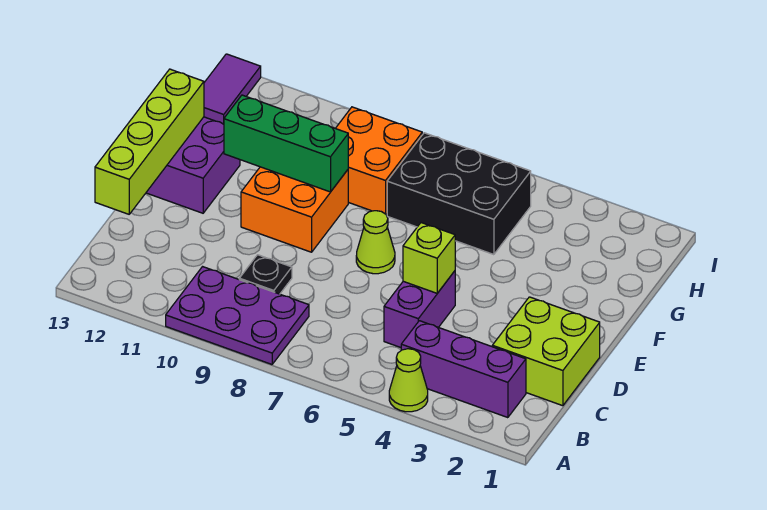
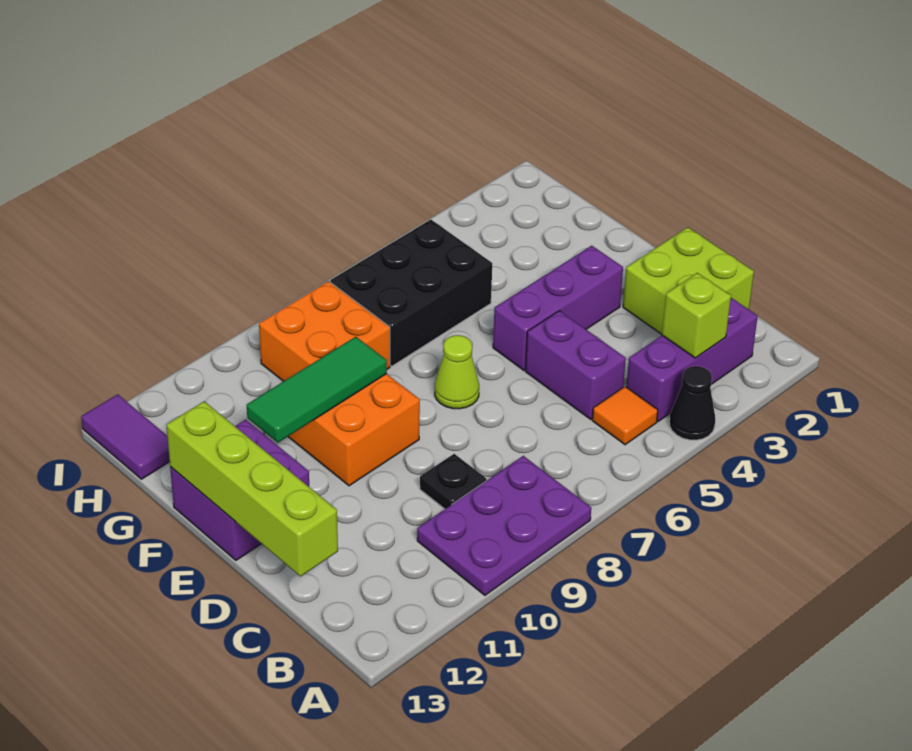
lime 1x1 cone [389,349,428,412] -> black 1x1 cone [669,366,715,440]
none -> orange 1x1 tile [592,387,658,445]
lime 1x1 brick [403,223,455,293] -> lime 1x1 brick moved to [662,273,731,358]
none -> purple 1x3 brick [493,246,623,370]
green 1x3 brick [224,95,348,192] -> green 1x3 tile [247,337,387,443]

